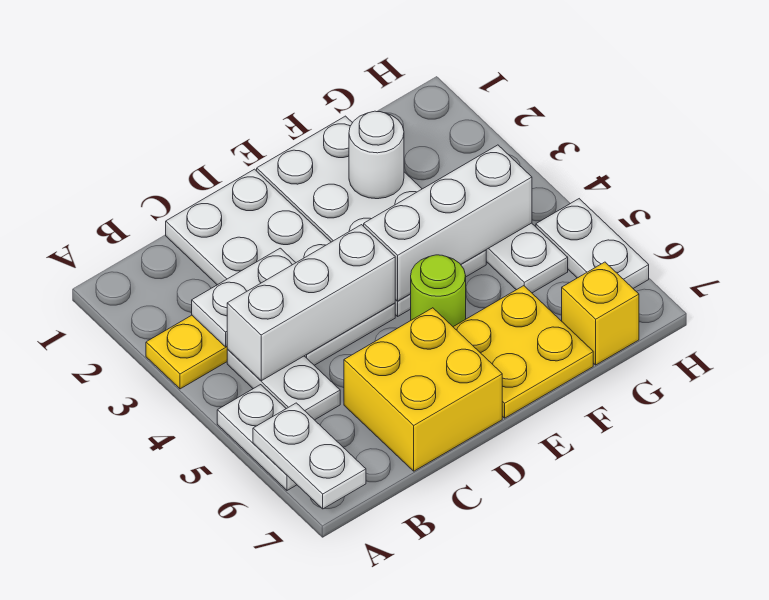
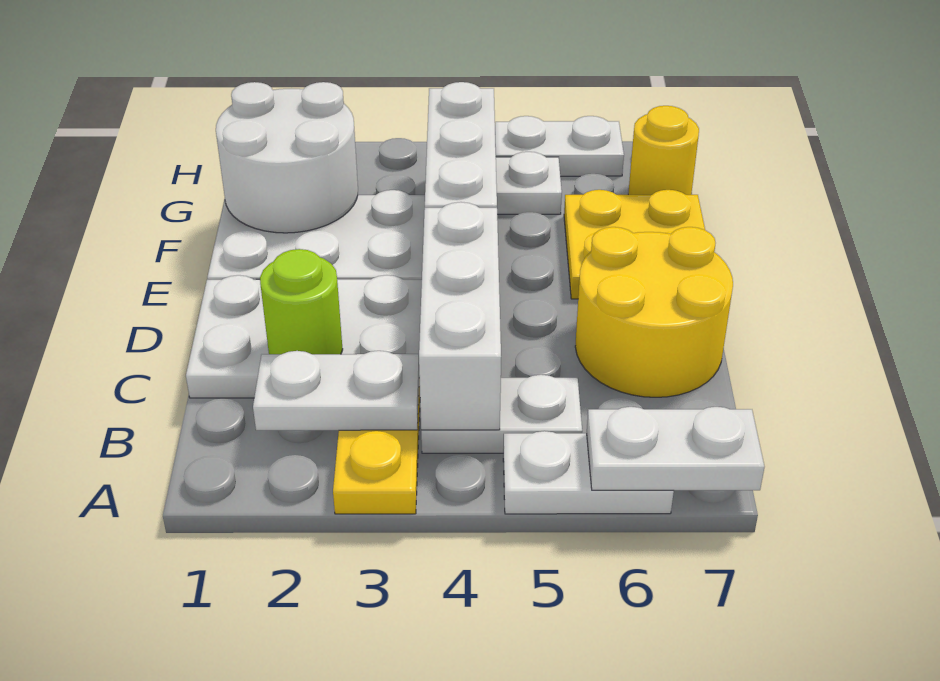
white 1x2 plate [192,248,296,347] -> white 1x2 plate turned to [253,351,419,430]
yellow 2x2 brick [344,308,502,471] -> yellow 2x2 round brick [575,227,733,397]
lime 1x1 round brick [411,255,466,327] -> lime 1x1 round brick moved to [260,249,343,354]
white 1x1 round brick [349,111,404,199] -> white 2x2 round brick [216,82,358,233]
yellow 1x1 brick [562,262,639,365] -> yellow 1x1 round brick [628,106,699,195]

